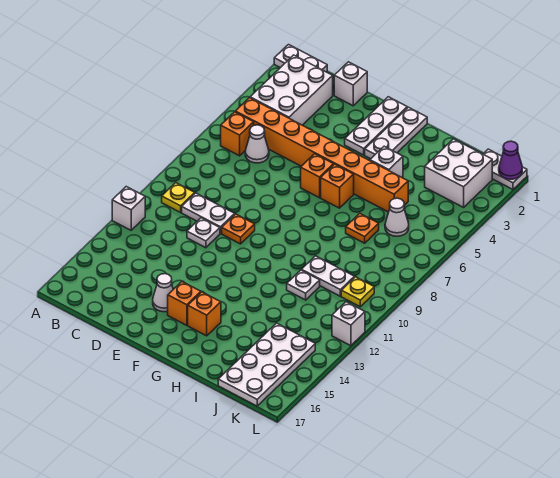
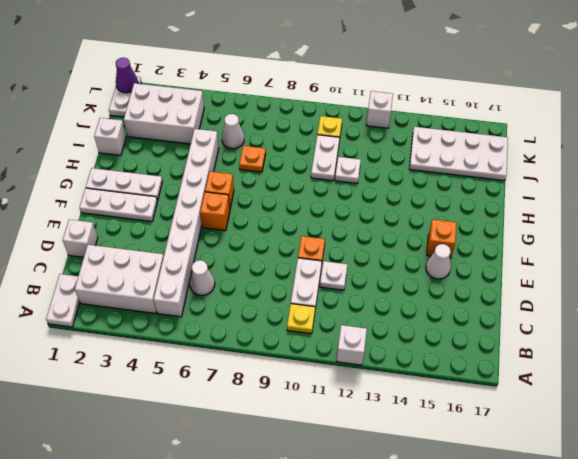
orange 1x8 brick [235,98,408,212] -> white 1x8 brick [154,129,219,317]
orange 1x1 brick [221,112,254,156] -> none
orange 1x1 brick [188,292,221,336] -> none
white 1x1 brick [370,146,403,177] -> white 1x1 brick moved to [94,118,126,155]
white 2x2 brick [425,139,492,207] -> white 2x3 brick [124,83,204,144]

